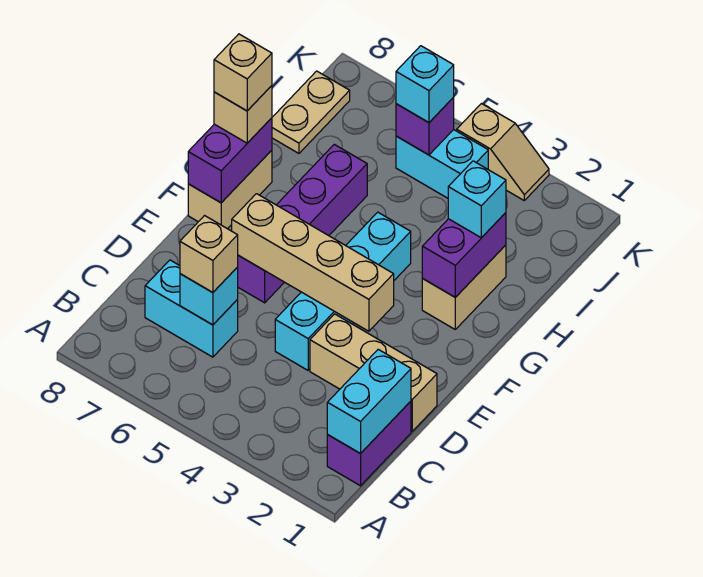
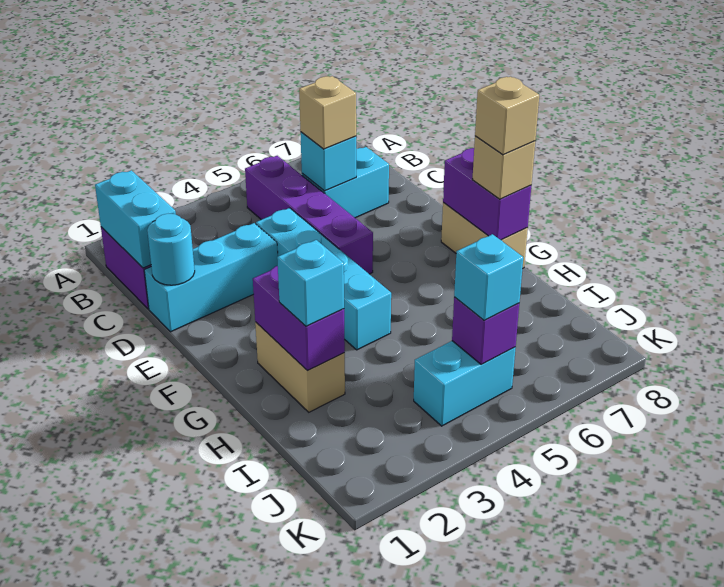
tan 1x3 brick [310,314,437,431] -> cyan 1x3 brick [144,223,278,332]
none -> cyan 1x1 round brick [147,213,195,285]
tan 1x4 brick [232,194,394,331] -> none
purple 1x4 brick [238,144,367,303] -> purple 1x4 brick moved to [245,156,373,274]
tan 1x2 plate [272,71,350,153] -> none
tan 1x2 slope [457,104,549,200] -> none

